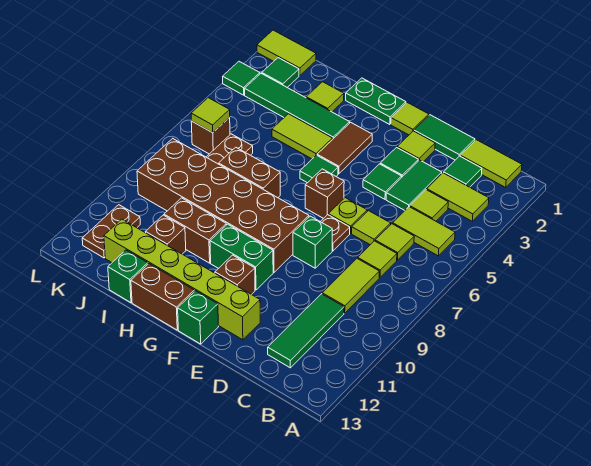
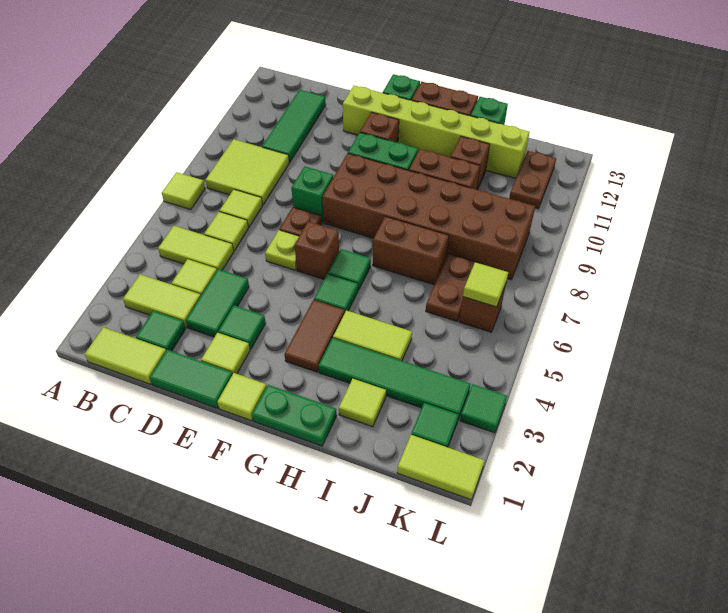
lime 1x2 tile [322,258,379,313] -> lime 2x2 tile [206,139,289,205]
lime 1x1 tile [352,211,391,245] -> lime 1x1 tile moved to [162,172,205,209]
green 1x1 tile [363,164,402,199] -> green 1x1 tile moved to [328,249,371,290]

